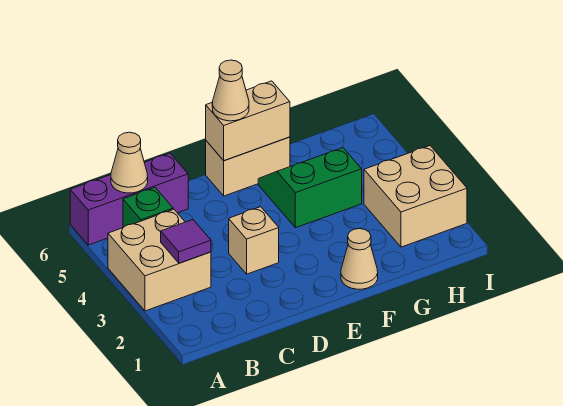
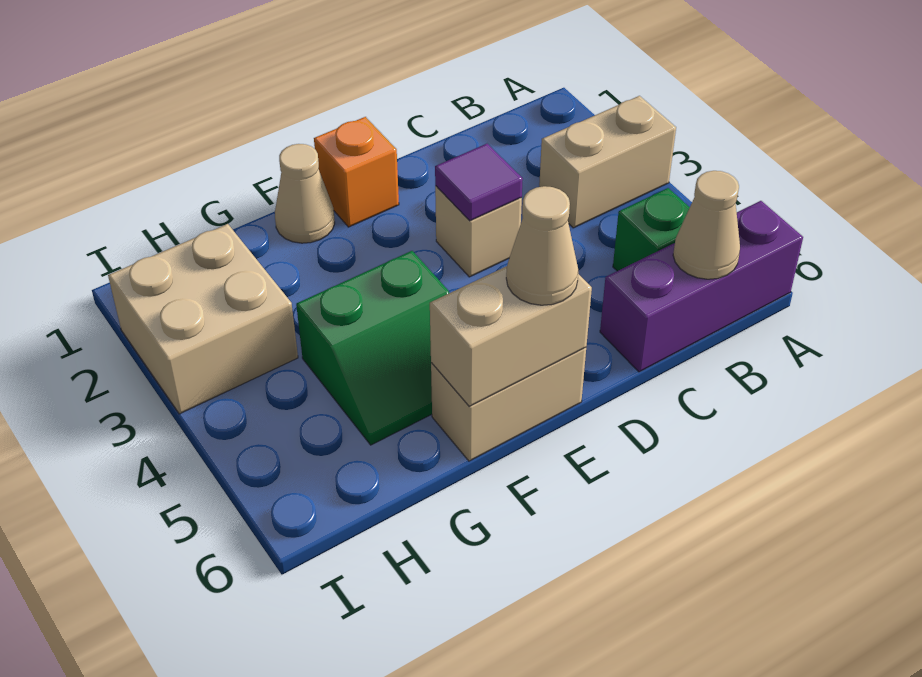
tan 2x2 brick [108,209,211,311] -> tan 1x2 brick [539,96,676,228]
purple 1x1 tile [161,220,211,263] -> purple 1x1 tile moved to [435,144,523,221]
none -> orange 1x1 brick [314,117,399,227]

